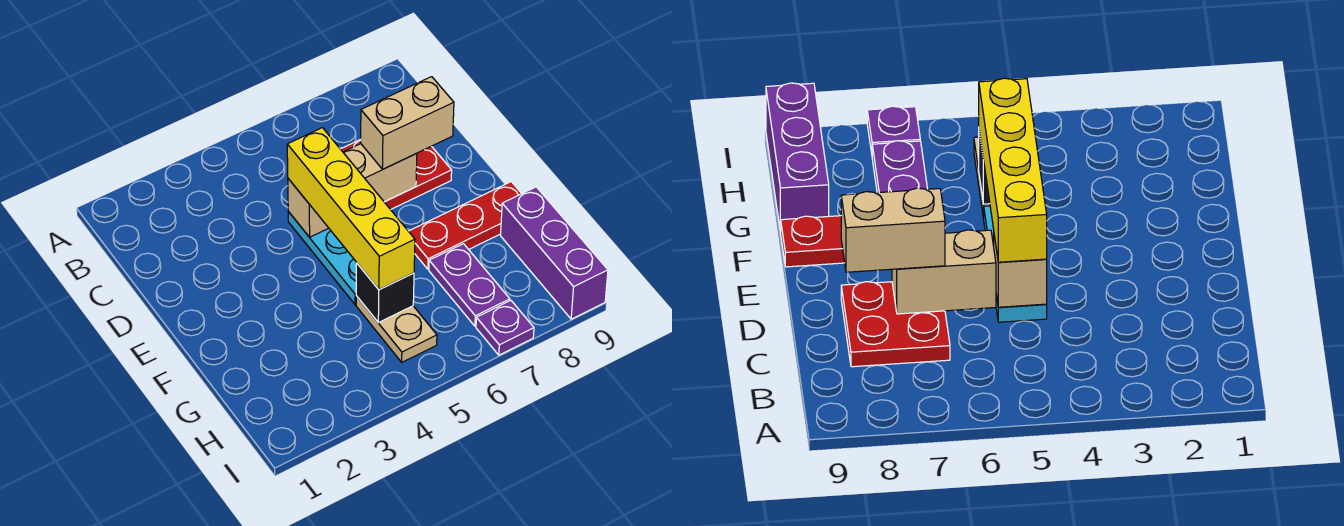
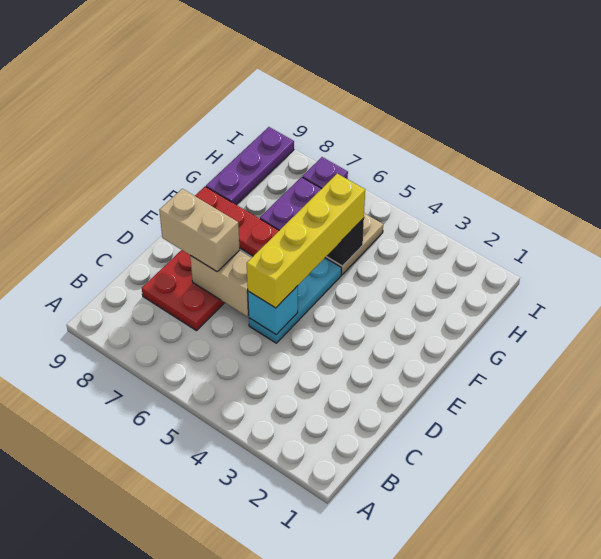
tan 1x1 brick [288,179,328,237] -> cyan 1x1 brick [248,286,298,335]
purple 1x3 brick [501,187,608,319] -> purple 1x3 plate [206,127,294,205]

